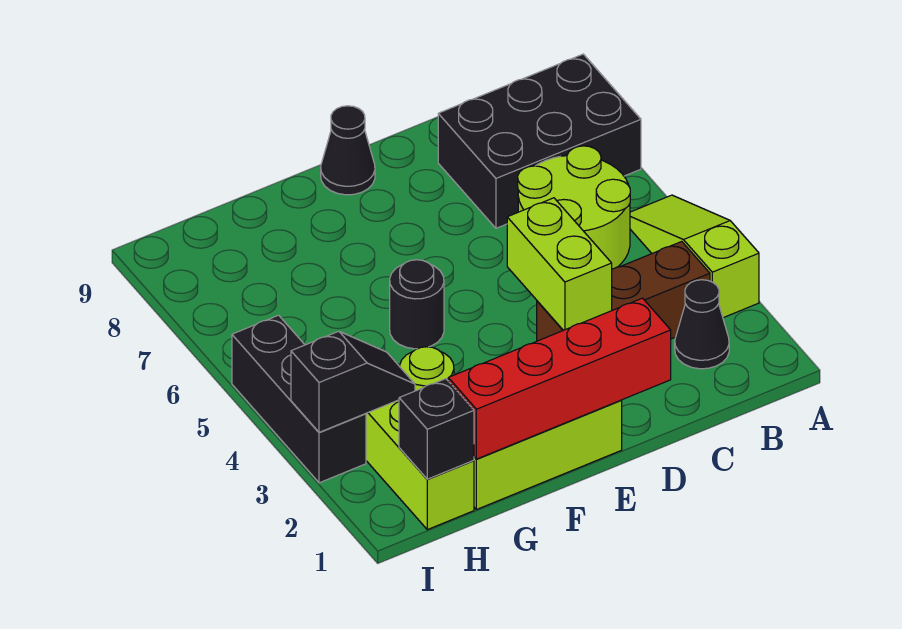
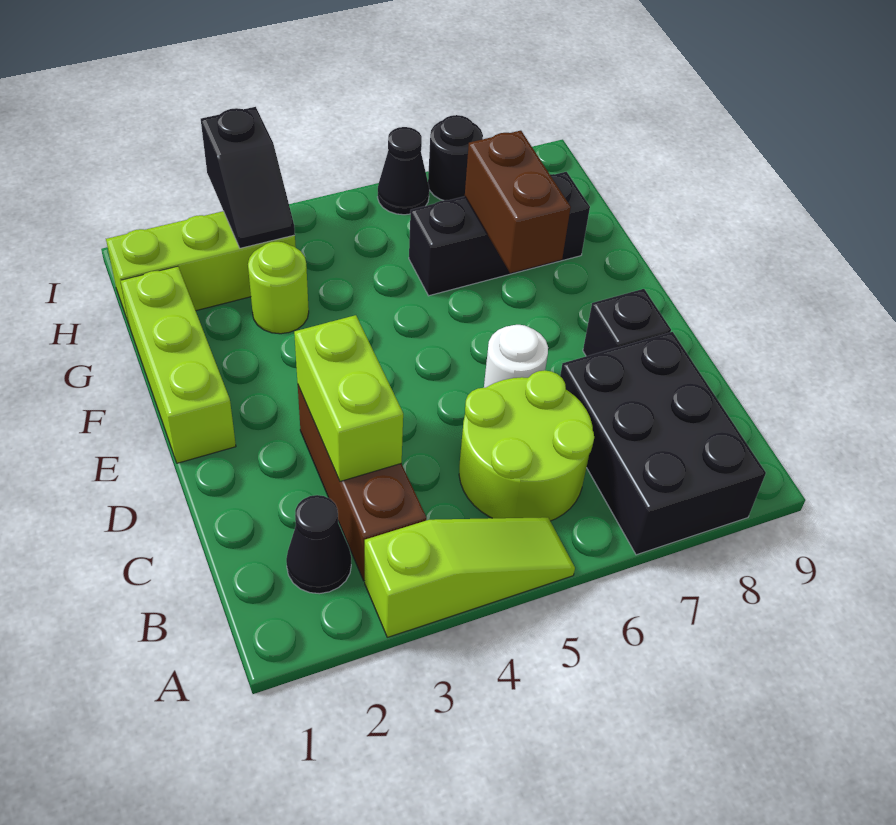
red 1x4 brick [448,298,671,459] -> none
lime 1x2 brick [507,198,612,330] -> lime 1x2 brick turned to [294,315,403,481]
none -> white 1x1 round brick [484,325,548,388]
black 1x1 cone [321,106,375,195] -> black 1x1 cone moved to [378,127,429,215]
black 1x1 round brick [390,260,444,349] -> black 1x1 round brick moved to [428,115,483,200]
none -> brown 1x2 brick [465,131,571,273]
black 1x1 brick [399,379,474,479] -> black 1x1 brick moved to [583,289,671,356]
black 1x3 brick [232,315,366,483] -> black 1x3 brick moved to [409,172,590,296]

